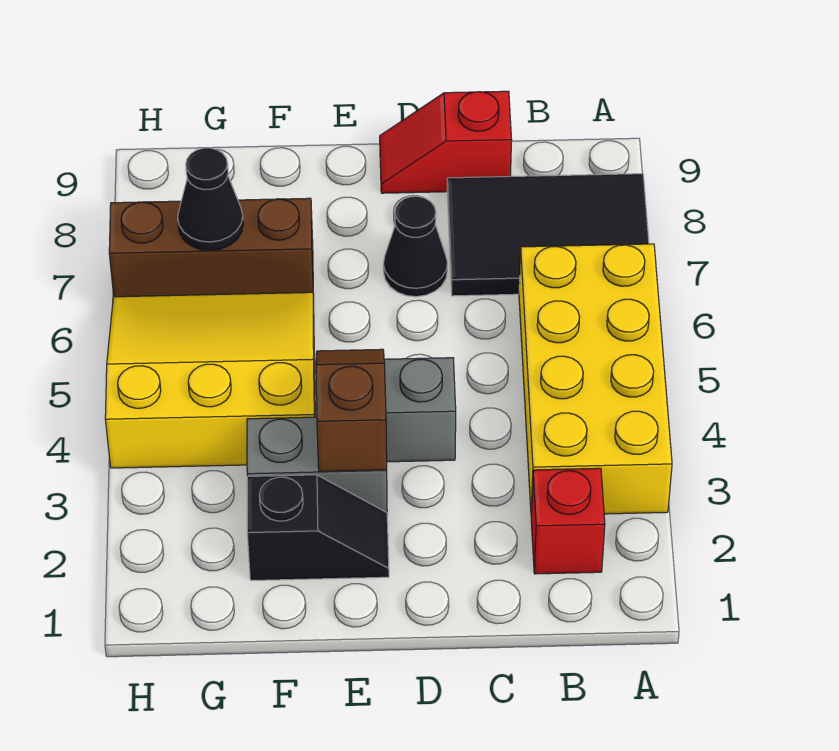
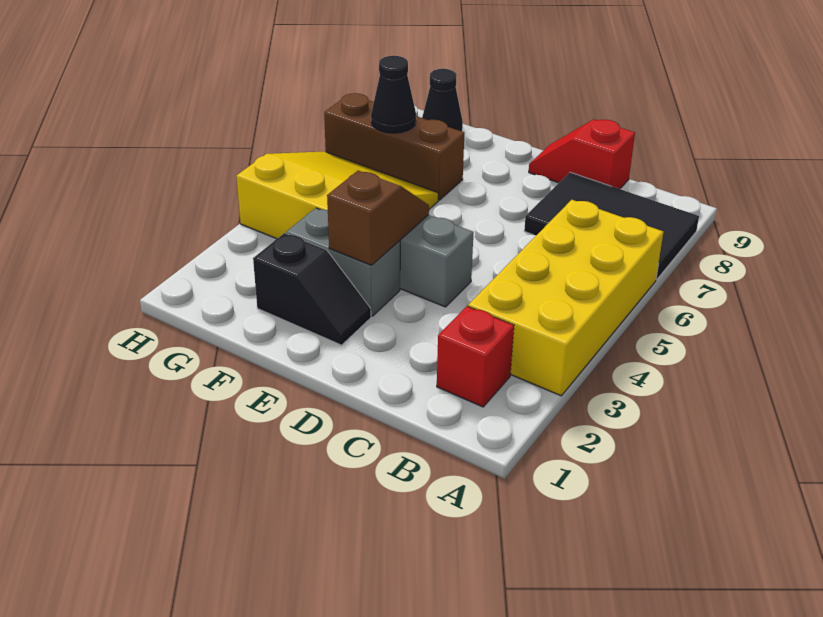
black 1x1 cone [383,196,447,297] -> black 1x1 cone moved to [422,69,463,131]

